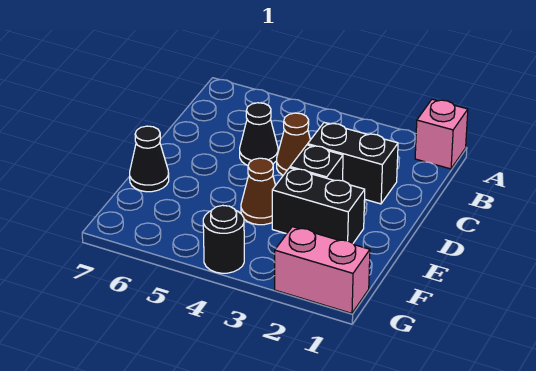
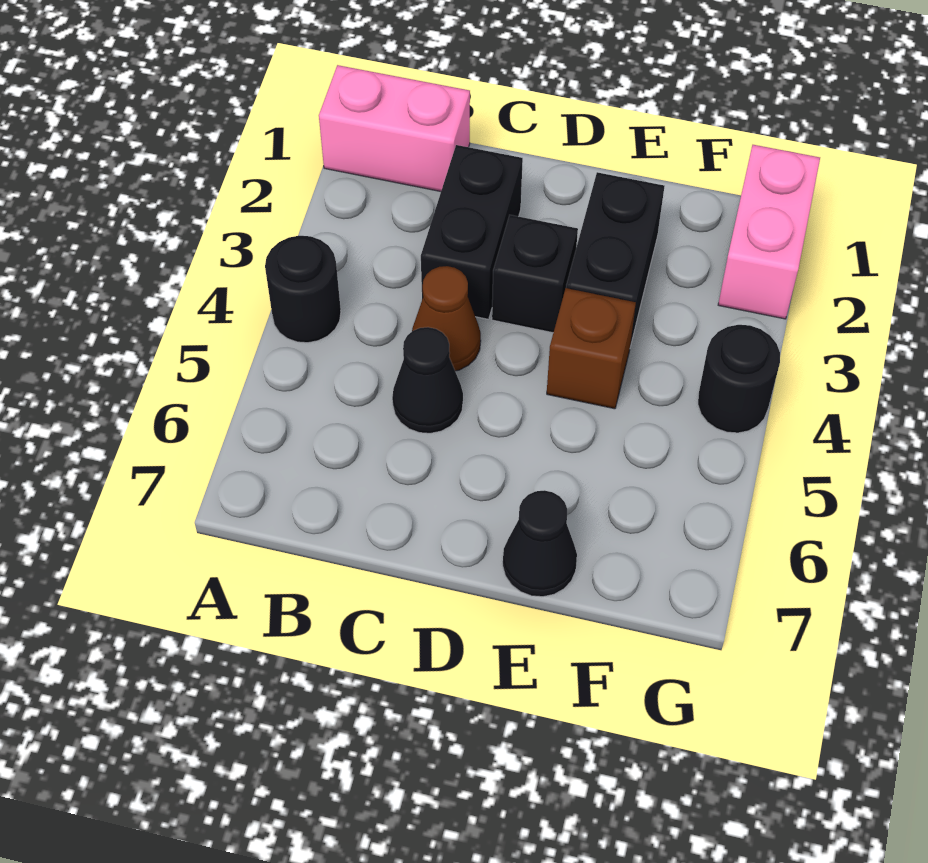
pink 1x1 brick [415,99,468,169] -> pink 1x2 brick [319,65,470,191]
none -> black 1x1 round brick [265,236,341,343]
brown 1x1 cone [241,158,276,225] -> brown 1x1 brick [547,288,636,409]

